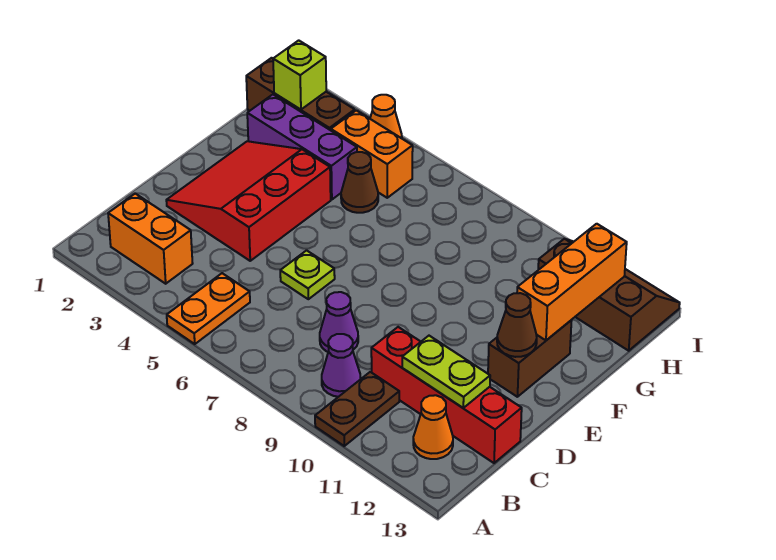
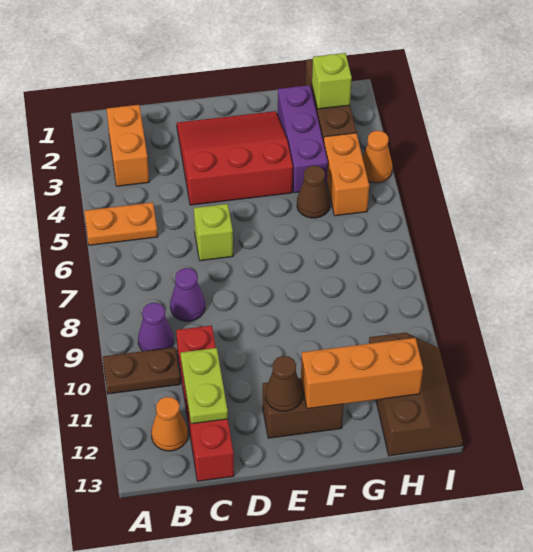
lime 1x1 plate [280,250,335,299] -> lime 1x1 brick [194,204,233,261]

